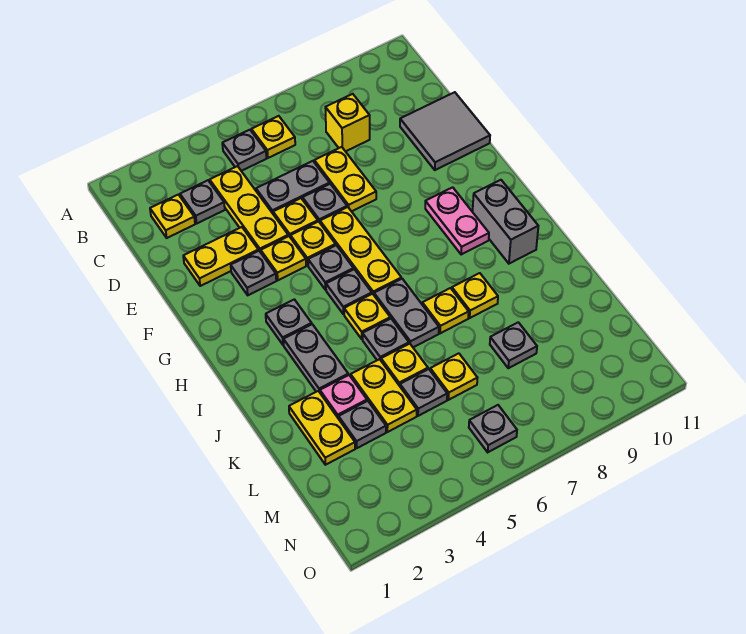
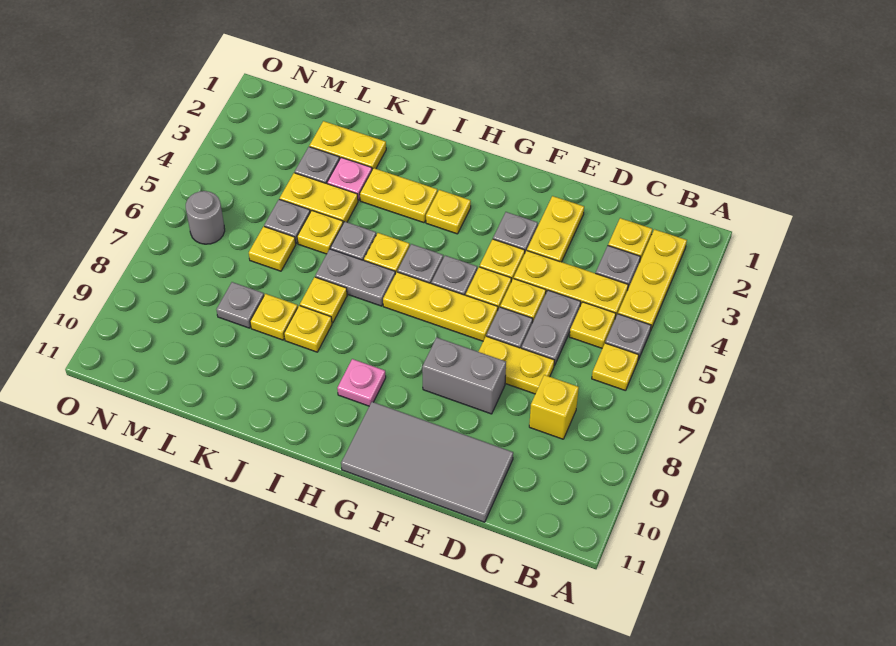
none -> yellow 1x3 plate [618,229,687,331]
none -> yellow 1x1 plate [569,302,616,348]
grey 2x2 tile [400,92,490,170] -> grey 2x4 tile [341,402,513,522]
pink 1x2 plate [425,187,489,255] -> pink 1x1 plate [337,359,386,406]
grey 1x1 plate [266,299,312,345] -> yellow 1x1 plate [426,190,471,234]
grey 1x2 brick [473,180,538,264] -> grey 1x2 brick moved to [422,337,506,414]
grey 1x2 plate [283,324,348,392] -> yellow 1x2 plate [360,168,437,223]
none -> yellow 1x1 plate [250,294,298,340]
grey 1x1 plate [469,405,517,452] -> grey 1x1 round brick [186,191,225,244]

